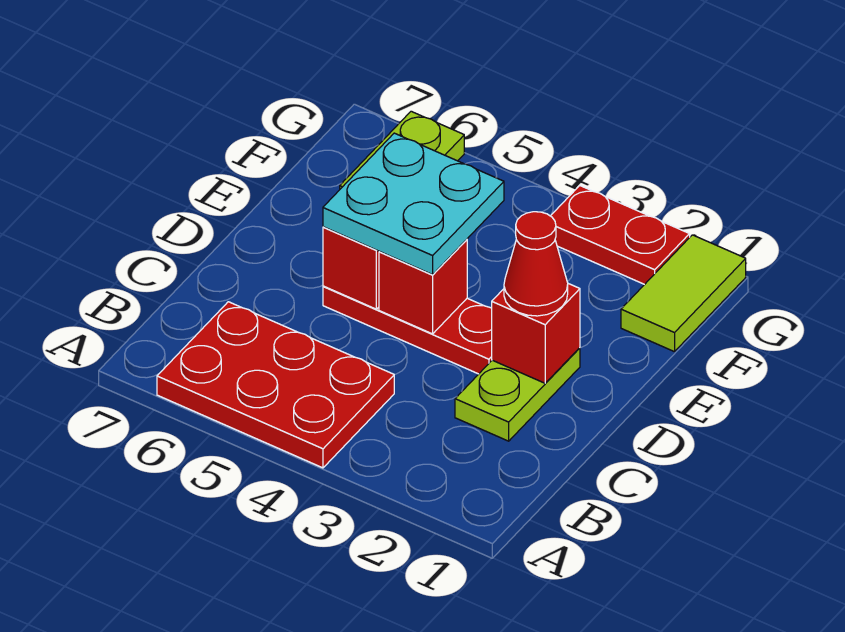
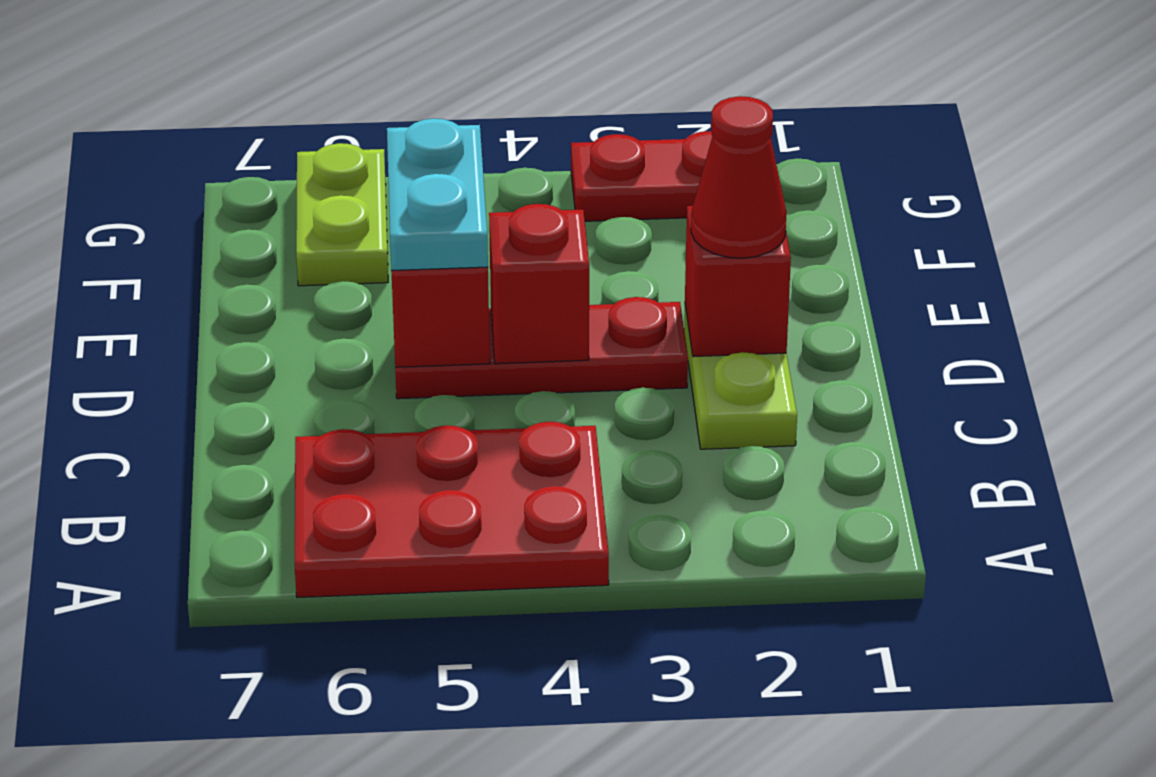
cyan 2x2 plate [323,133,504,275] -> cyan 1x2 plate [387,118,488,271]
lime 1x2 tile [621,235,746,352] -> none

